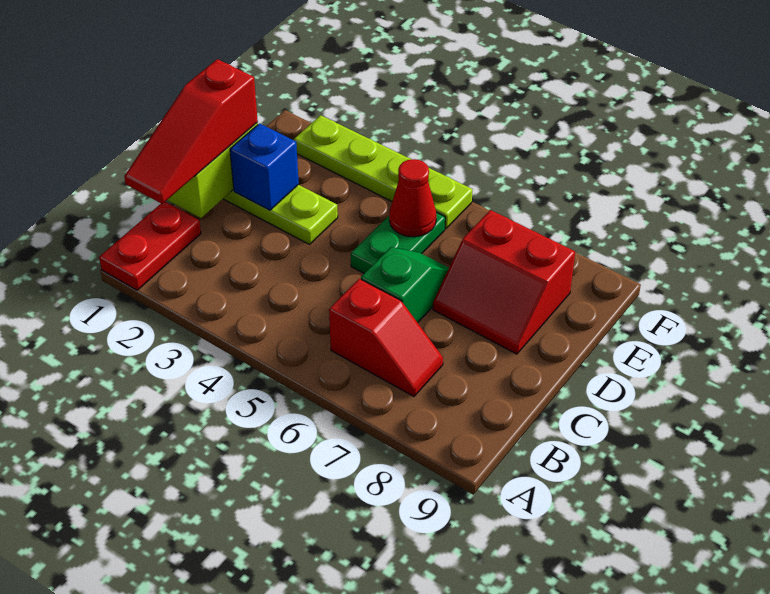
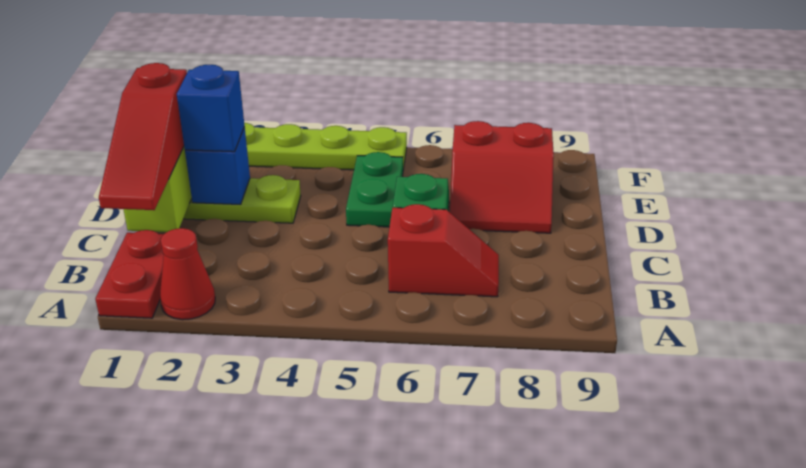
none -> blue 1x1 brick [177,65,245,152]
red 1x1 cone [389,159,436,237] -> red 1x1 cone moved to [160,228,215,320]

